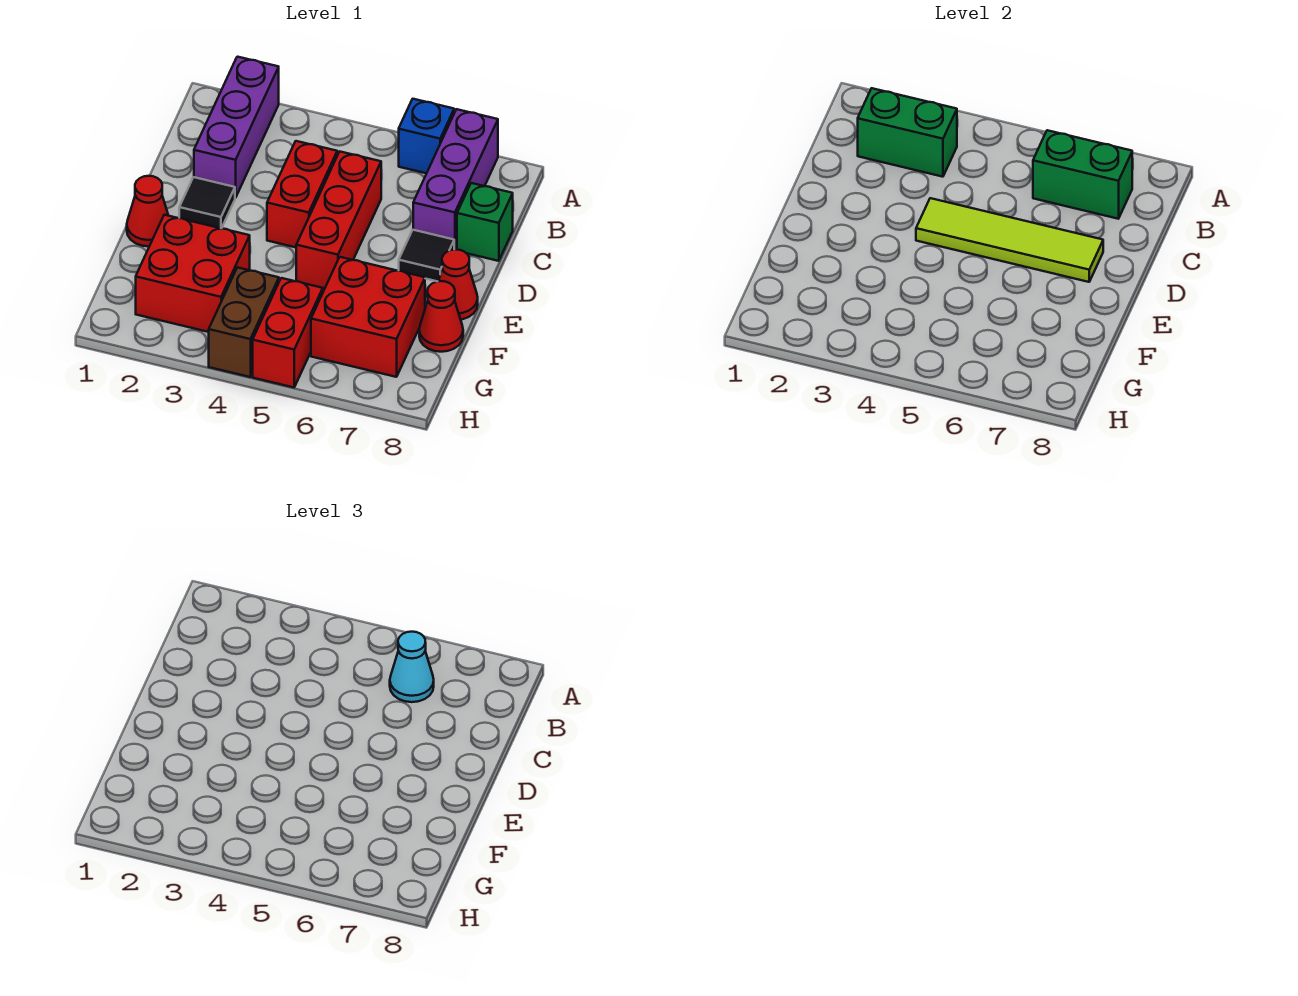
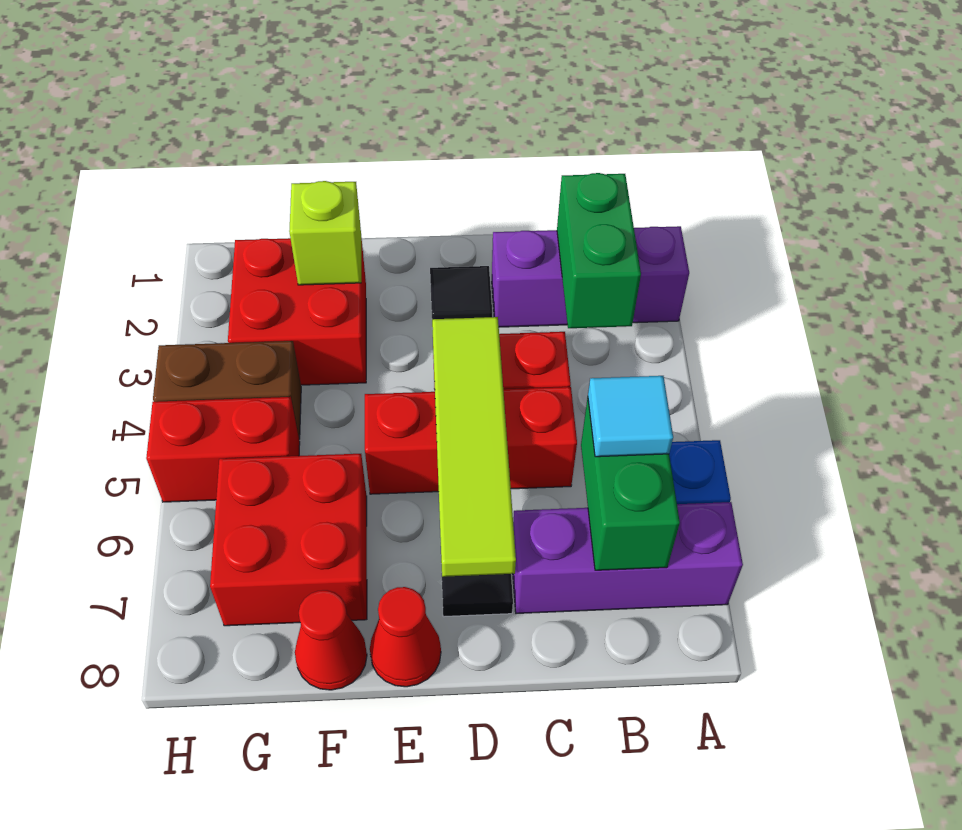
cyan 1x1 cone [390,632,434,702] -> cyan 1x1 tile [588,376,673,457]
green 1x1 brick [457,183,513,261] -> none
red 1x1 cone [127,176,169,246] -> none
none -> lime 1x1 brick [289,181,361,285]

